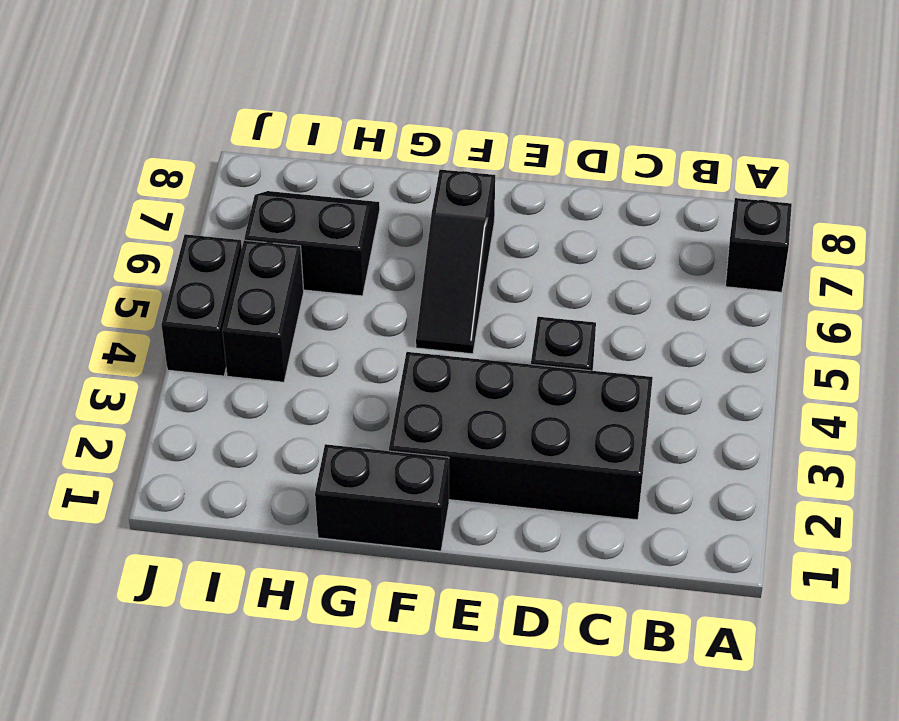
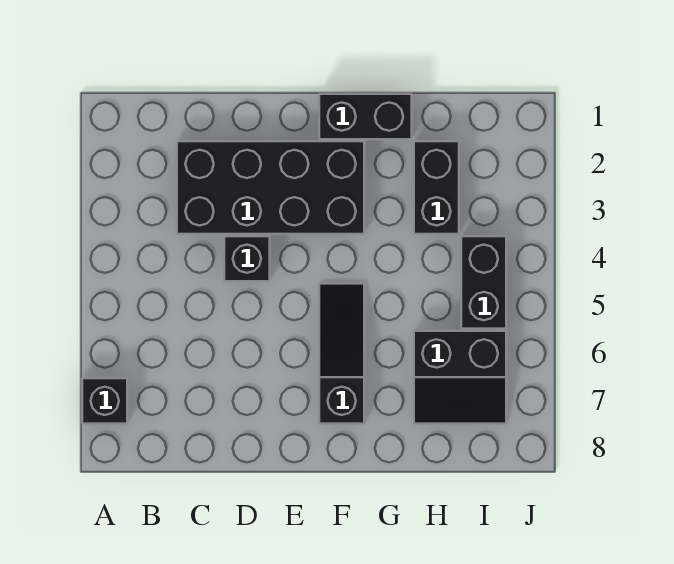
black 1x2 brick [161,234,242,376] -> black 1x2 brick moved to [414,141,459,234]

